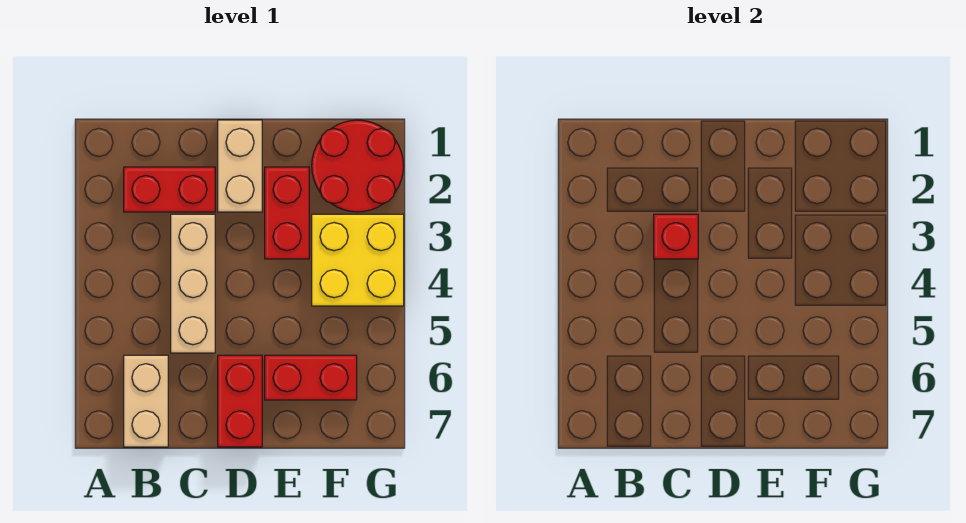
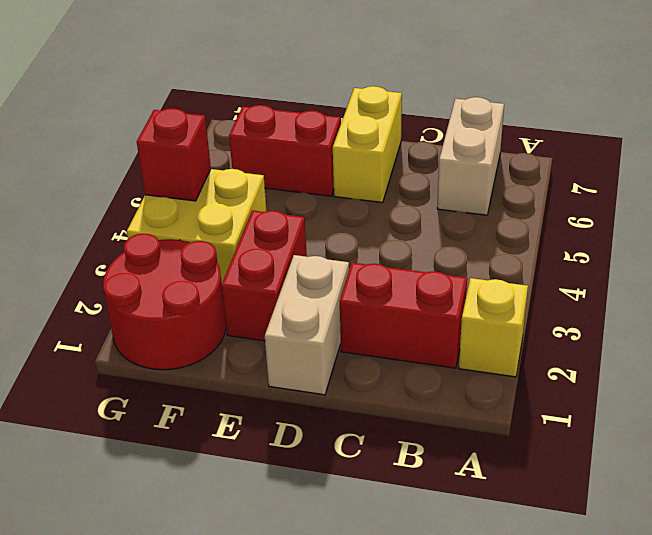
none -> yellow 1x1 brick [459,278,528,377]
tan 1x3 brick [171,214,215,353] -> none
red 1x1 brick [654,214,698,259] -> red 1x1 brick moved to [137,108,211,201]
red 1x2 brick [218,355,262,447] -> yellow 1x2 brick [333,86,402,203]

